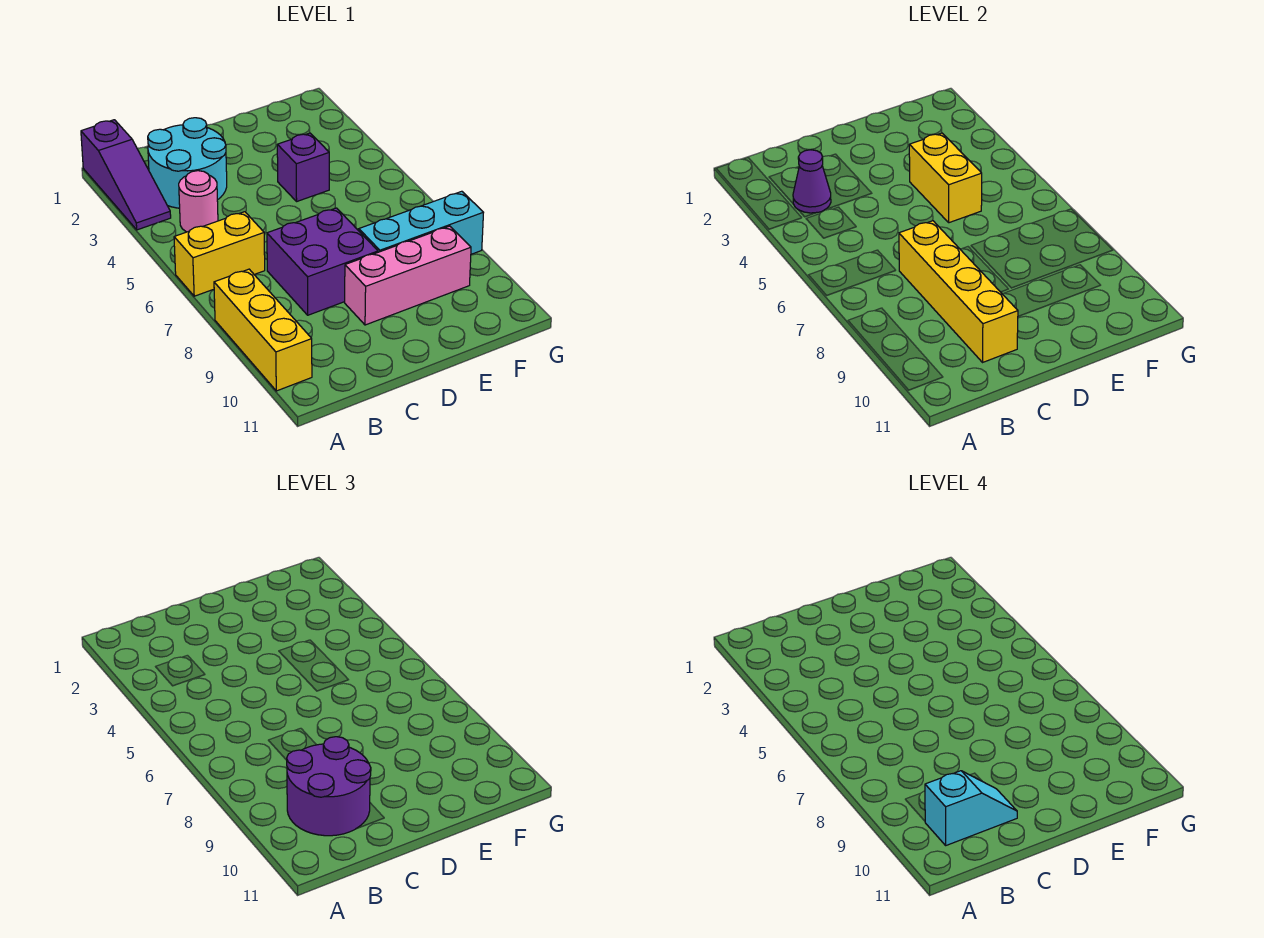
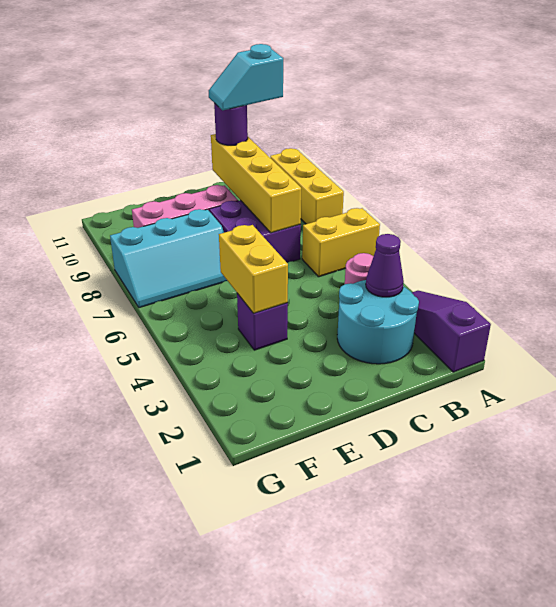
purple 2x2 round brick [287,737,371,836] -> purple 1x1 round brick [214,103,248,145]

